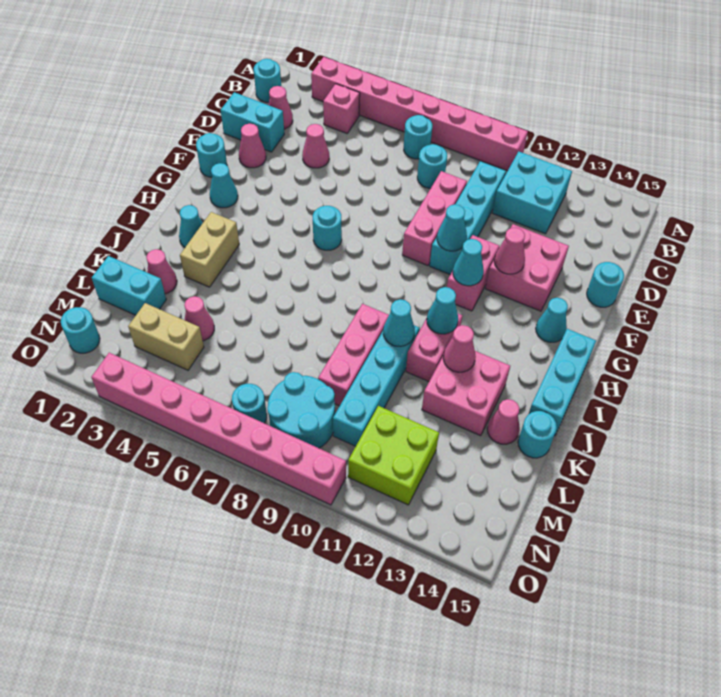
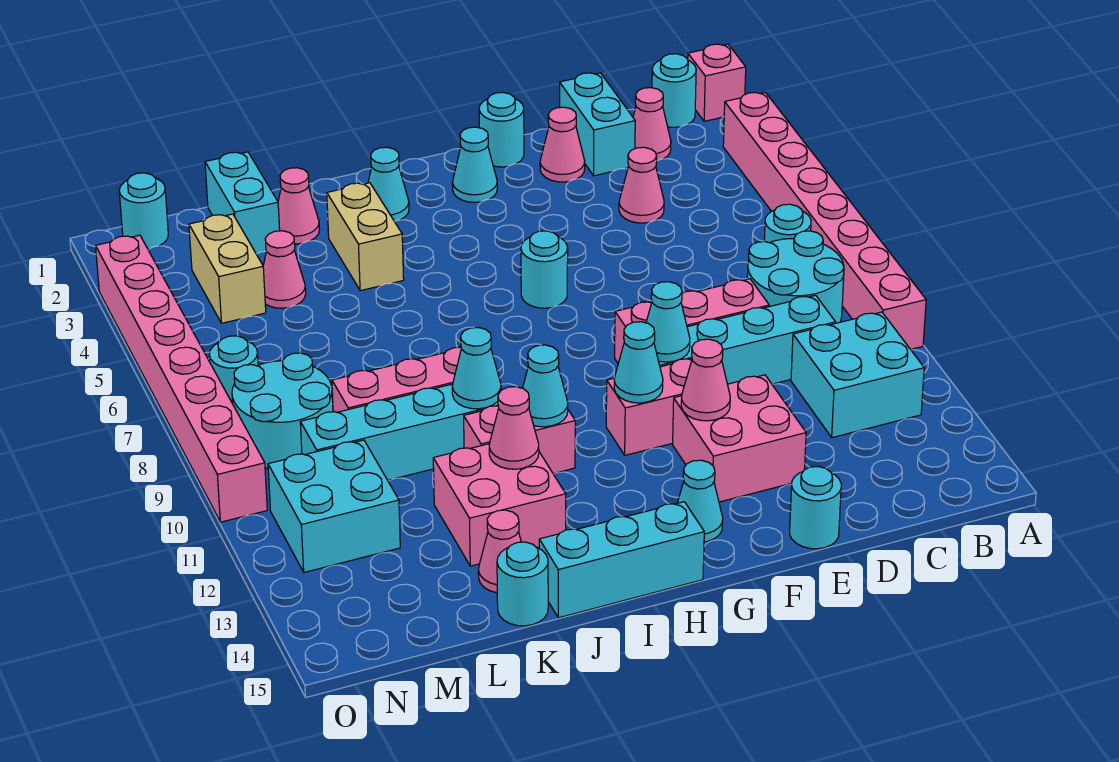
pink 1x1 brick [323,84,360,133] -> pink 1x1 brick moved to [688,44,746,121]
cyan 1x1 round brick [417,144,447,188] -> cyan 2x2 round brick [747,231,844,323]
tan 1x2 brick [180,212,239,287] -> tan 1x2 brick turned to [327,183,404,291]
lime 2x2 brick [348,406,439,505] -> cyan 2x2 brick [268,440,400,572]

